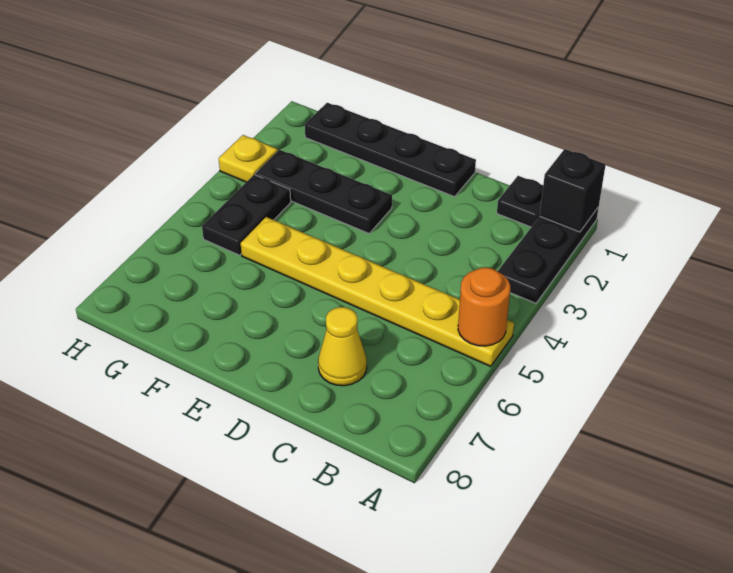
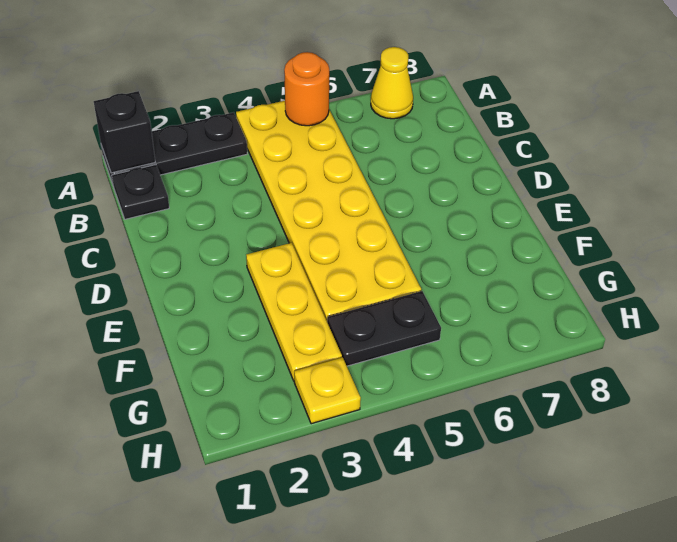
yellow 1x6 plate [241,217,514,366] -> yellow 2x6 plate [236,101,421,320]
yellow 1x1 cone [318,307,367,386] -> yellow 1x1 cone moved to [371,47,413,119]
black 1x4 plate [305,103,476,197] -> none
black 1x3 plate [255,150,392,233] -> yellow 1x3 plate [246,243,342,381]

